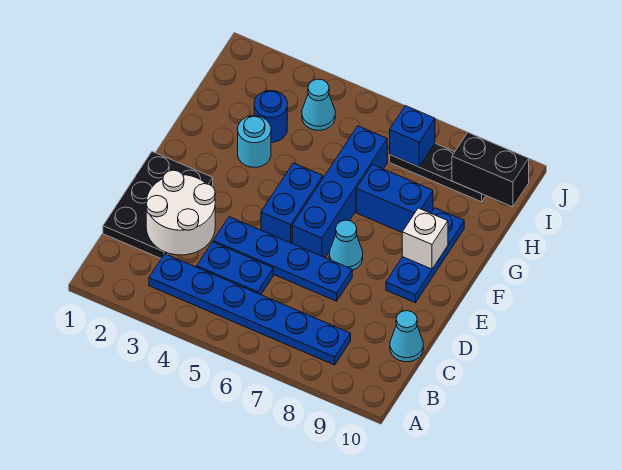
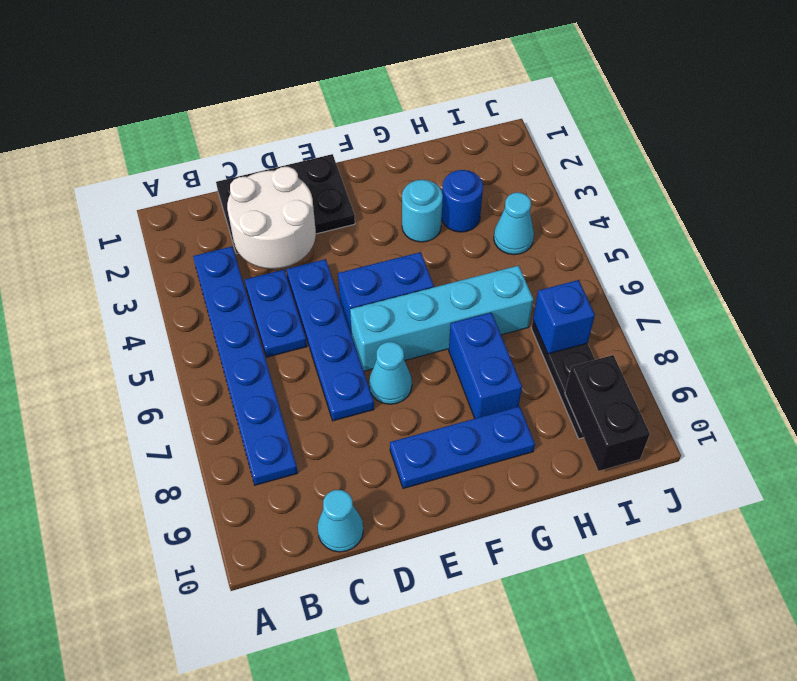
blue 1x4 brick [292,126,387,257] -> cyan 1x4 brick [350,266,533,371]
white 1x1 brick [402,208,448,269] -> none

